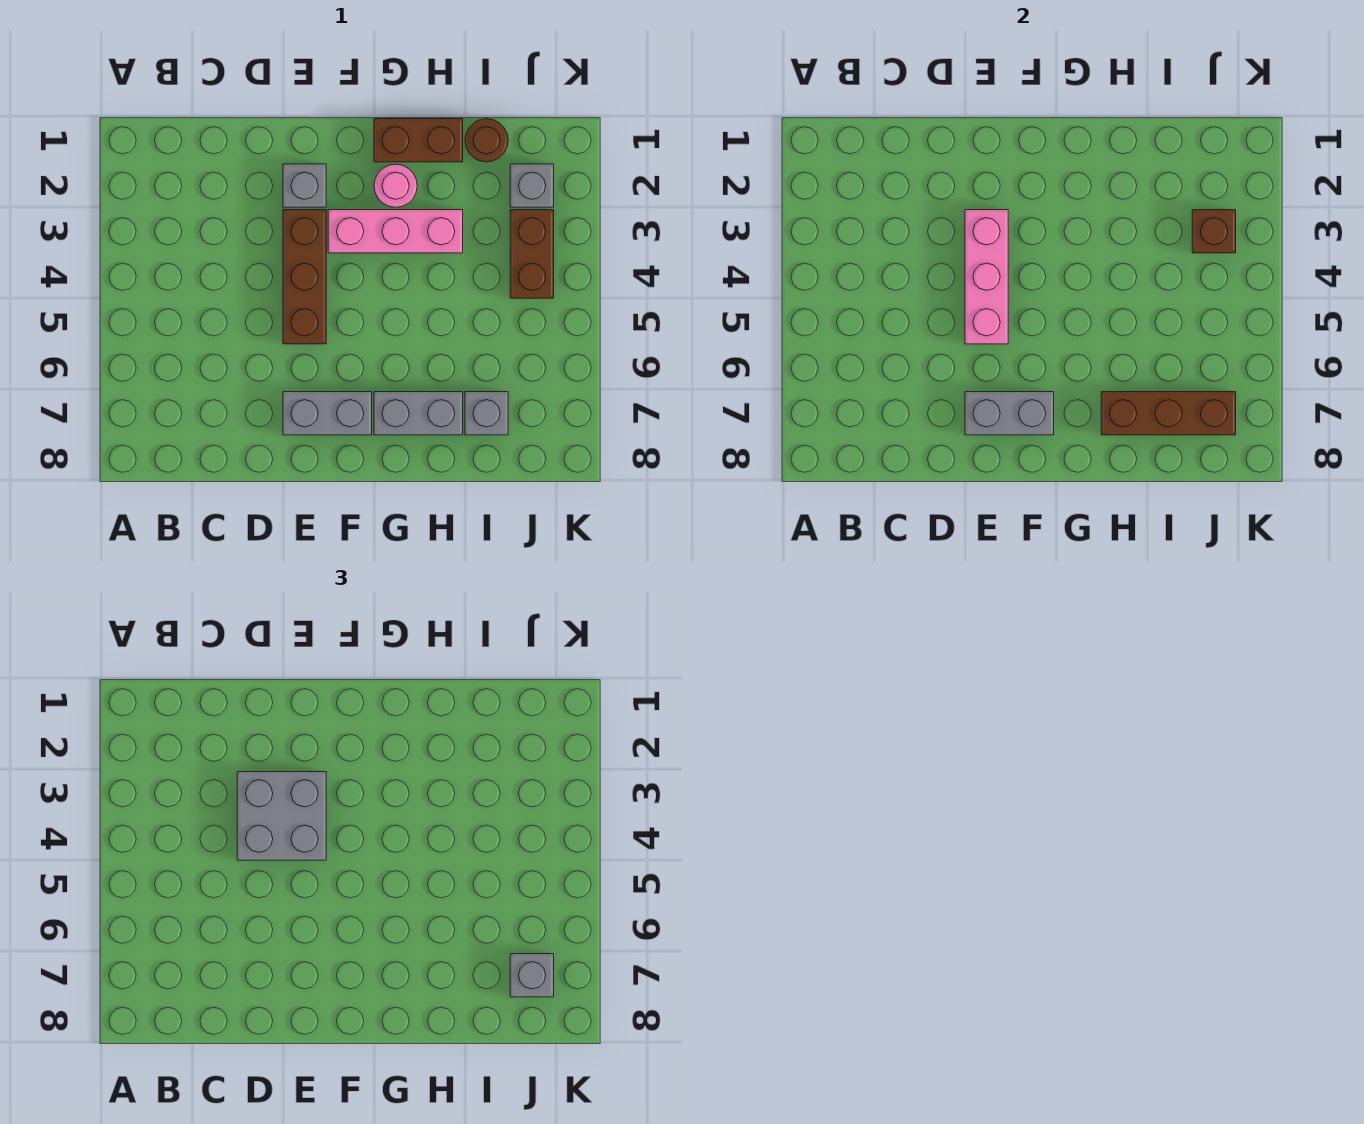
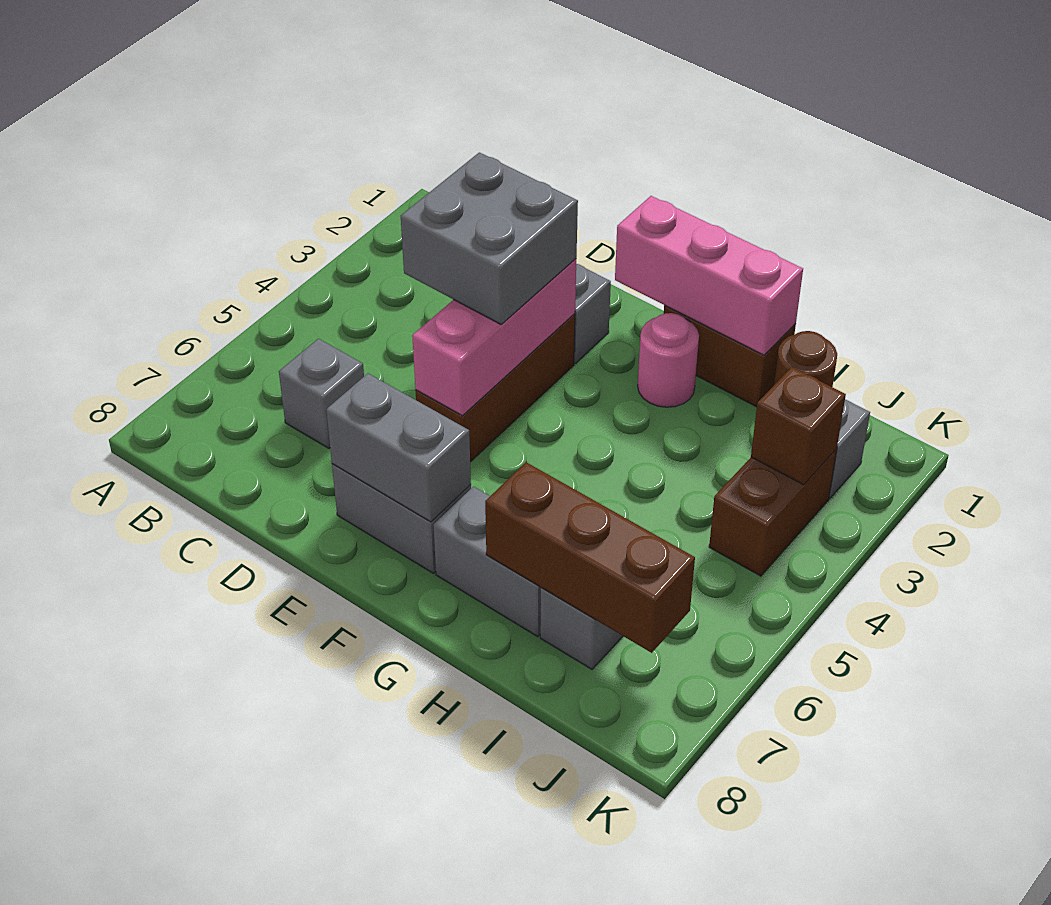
pink 1x3 brick [328,210,463,253] -> pink 1x3 brick moved to [615,196,803,355]
grey 1x1 brick [510,954,554,997] -> grey 1x1 brick moved to [279,339,364,448]

